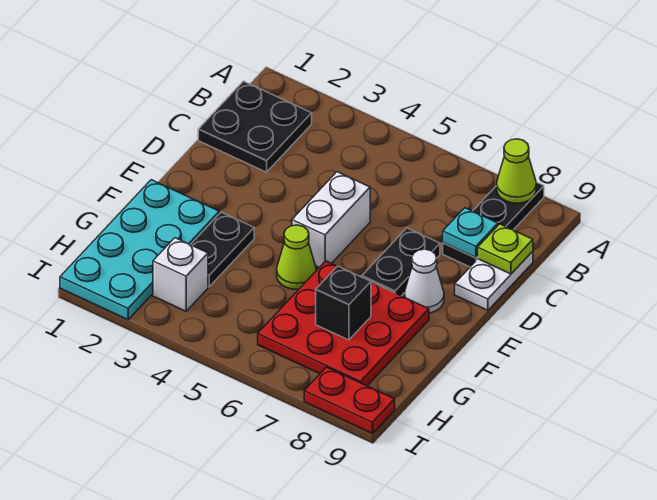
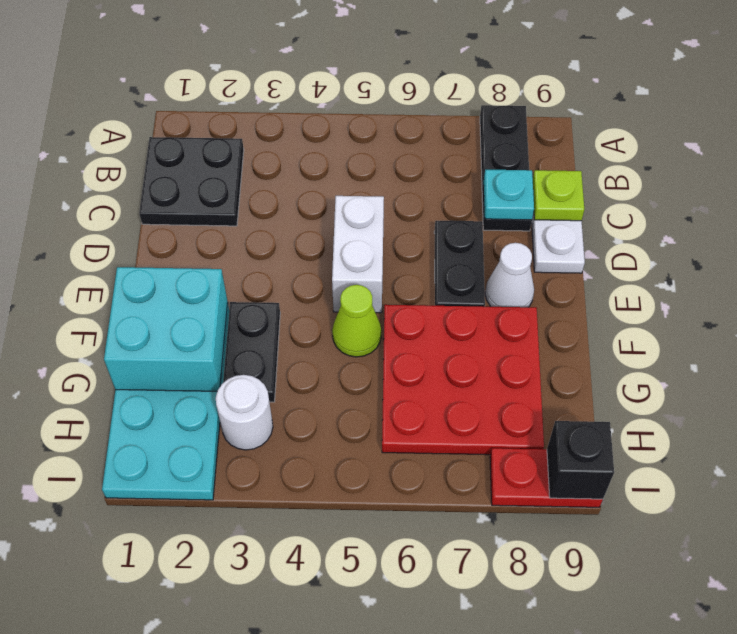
lime 1x1 cone [497,139,536,203] -> none
none -> cyan 2x2 brick [104,267,228,391]
black 1x1 brick [316,266,371,340] -> black 1x1 brick moved to [547,421,614,499]
white 1x1 brick [153,238,208,311] -> white 1x1 round brick [216,375,273,450]

